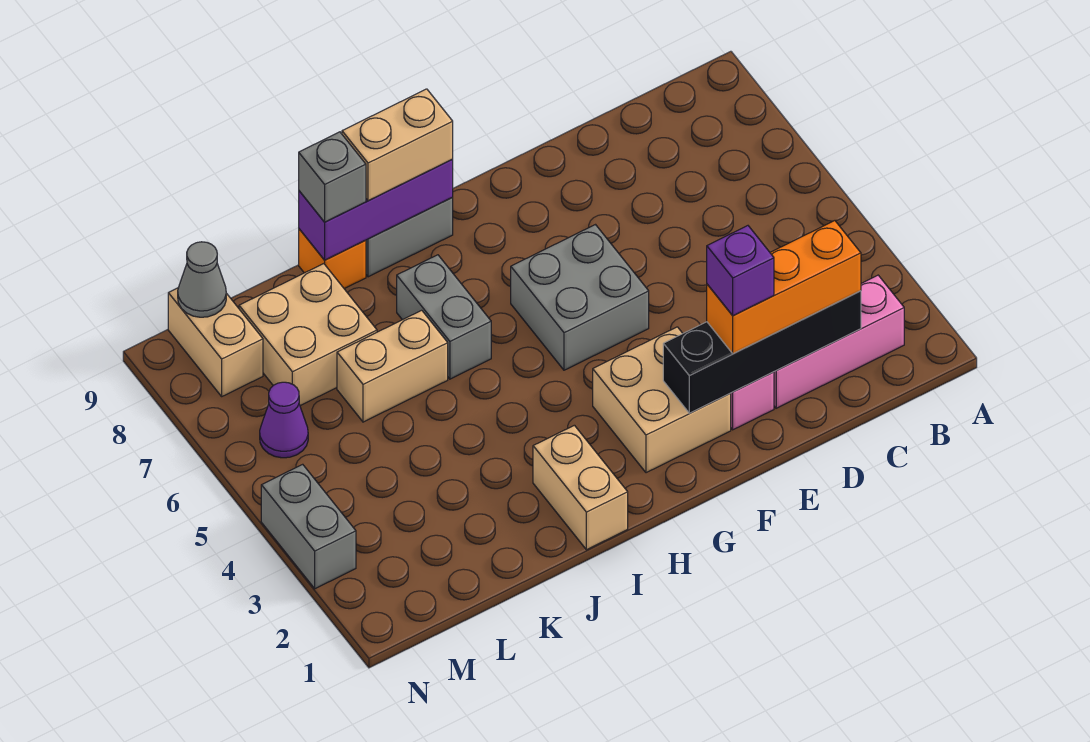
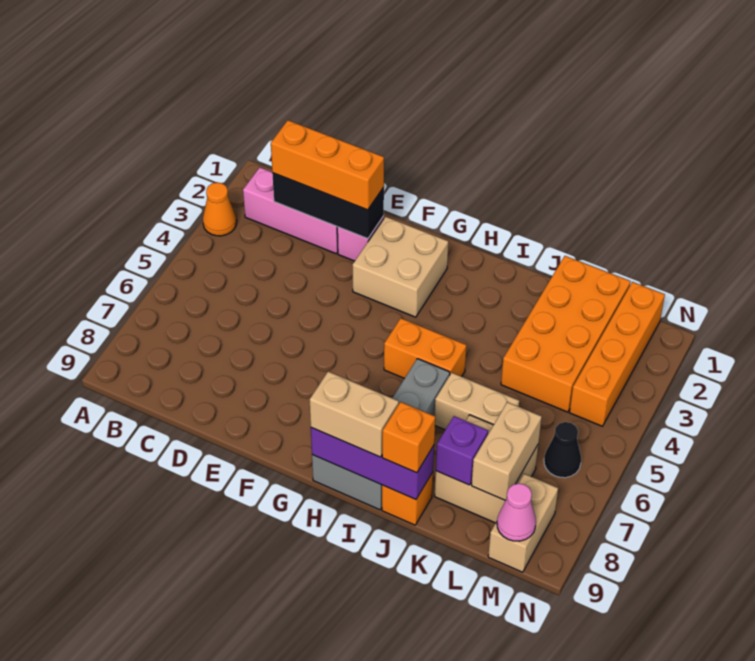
none -> orange 1x1 cone [203,182,237,236]
black 1x4 brick [663,291,861,413] -> black 1x3 brick [272,173,384,239]
purple 1x1 brick [707,226,774,315] -> purple 1x1 brick moved to [436,416,488,485]
grey 2x2 brick [511,225,649,370] -> none
none -> orange 1x2 brick [384,318,466,378]
tan 1x2 brick [533,425,628,550] -> tan 1x2 brick moved to [472,402,542,500]
grey 1x1 brick [299,132,366,222] -> orange 1x1 brick [382,402,435,473]
none -> orange 2x4 brick [501,256,631,412]
none -> orange 1x4 brick [569,282,665,426]
purple 1x1 cone [260,382,308,458] -> black 1x1 cone [544,422,581,478]
grey 1x1 cone [178,242,226,317] -> pink 1x1 cone [497,483,536,541]
grey 1x2 brick [261,464,356,589] -> none

